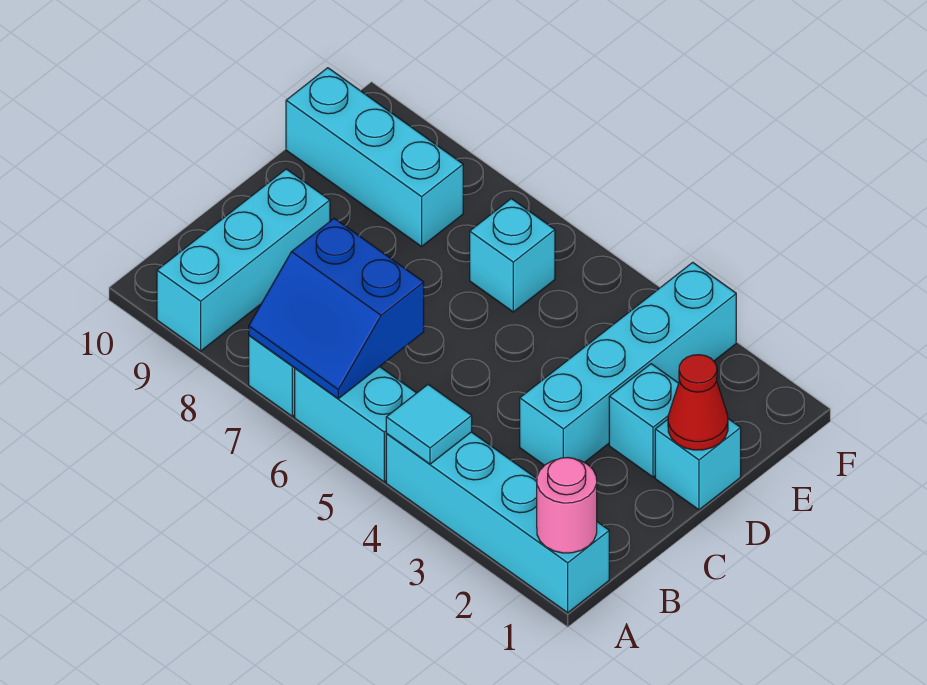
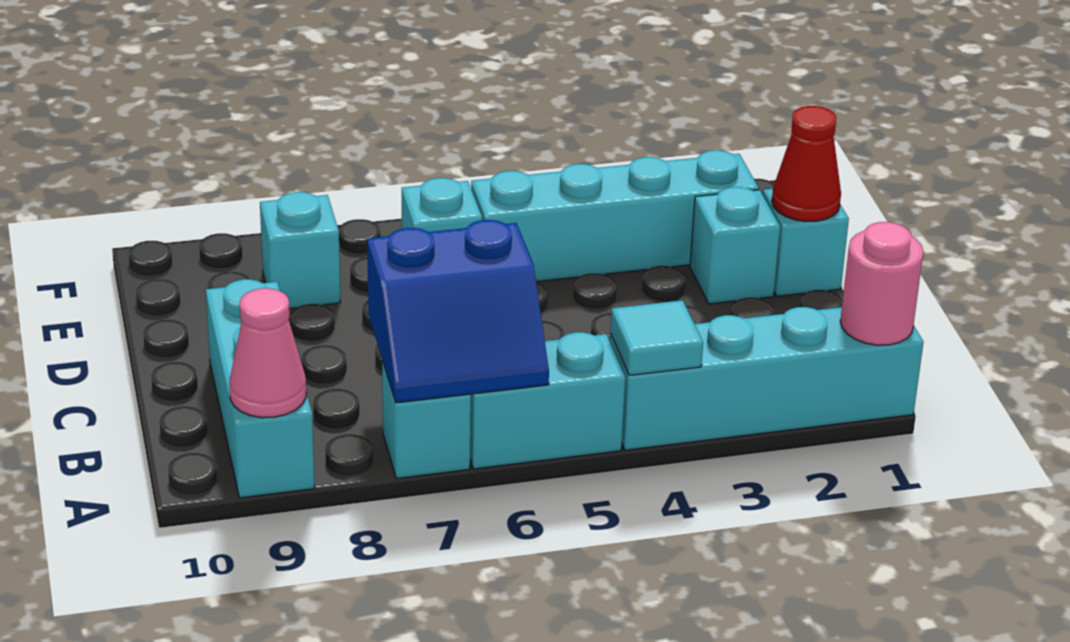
none -> pink 1x1 cone [230,288,306,418]
cyan 1x4 brick [520,262,736,465] -> cyan 1x4 brick turned to [471,150,759,282]
cyan 1x3 brick [286,68,463,247] -> cyan 1x1 brick [260,192,341,309]

